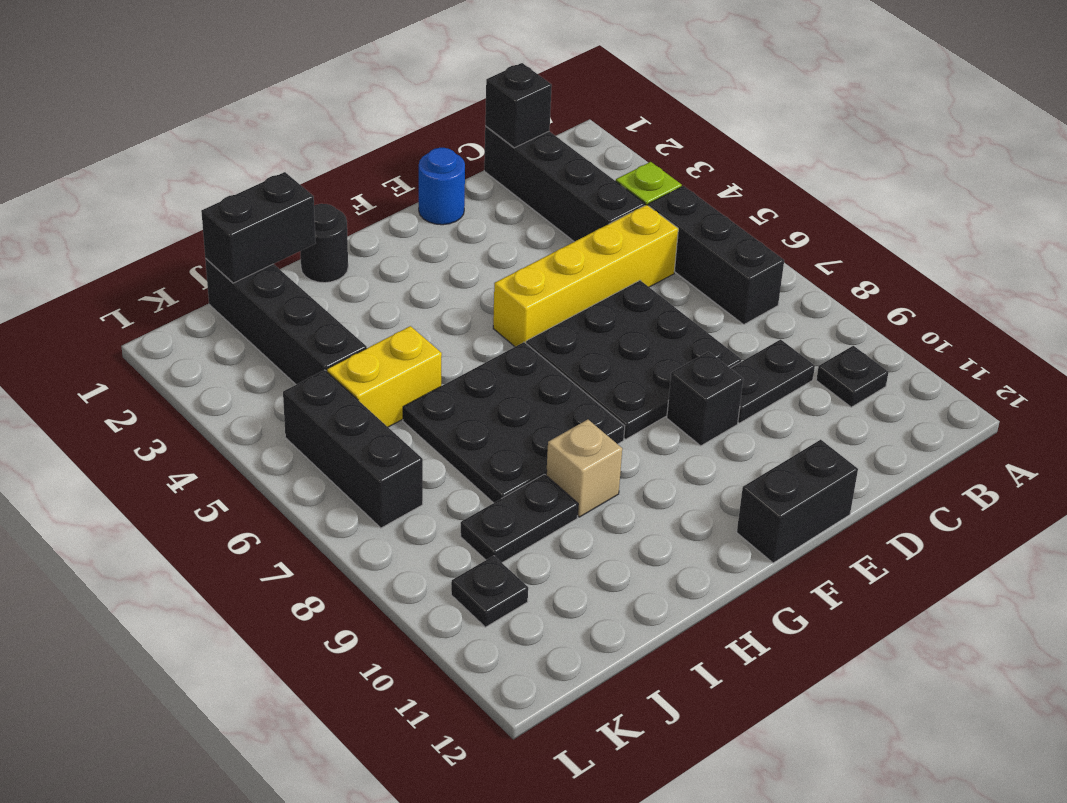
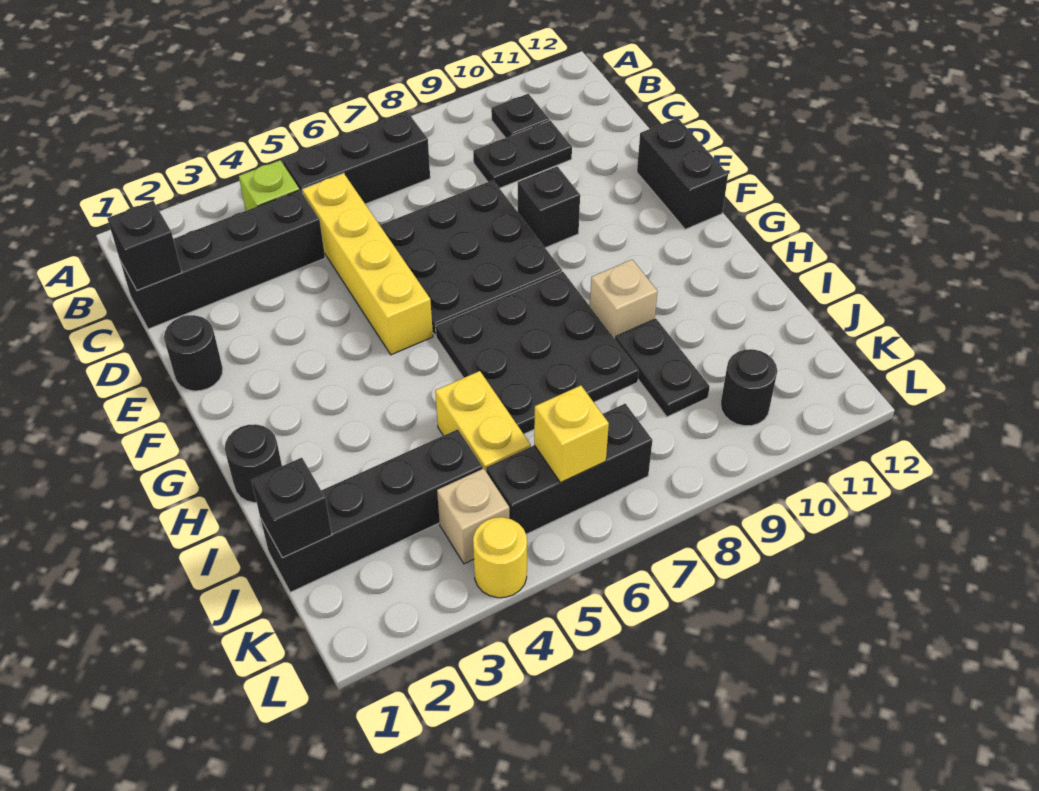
black 1x2 plate [730,339,815,423] -> black 1x2 plate turned to [473,121,572,188]
blue 1x1 round brick [419,148,465,225] -> black 1x1 round brick [164,315,223,391]
black 1x2 brick [201,172,316,283] -> black 1x1 brick [251,458,332,558]
none -> tan 1x1 brick [437,468,509,564]
none -> yellow 1x1 brick [534,386,609,482]
black 1x1 plate [451,556,528,627] -> black 1x1 round brick [721,349,777,426]
none -> yellow 1x1 round brick [473,517,527,598]

